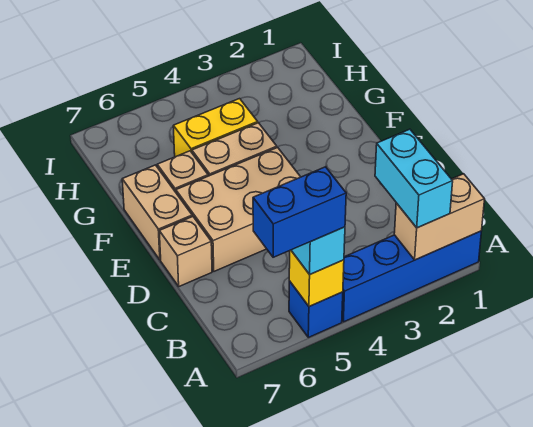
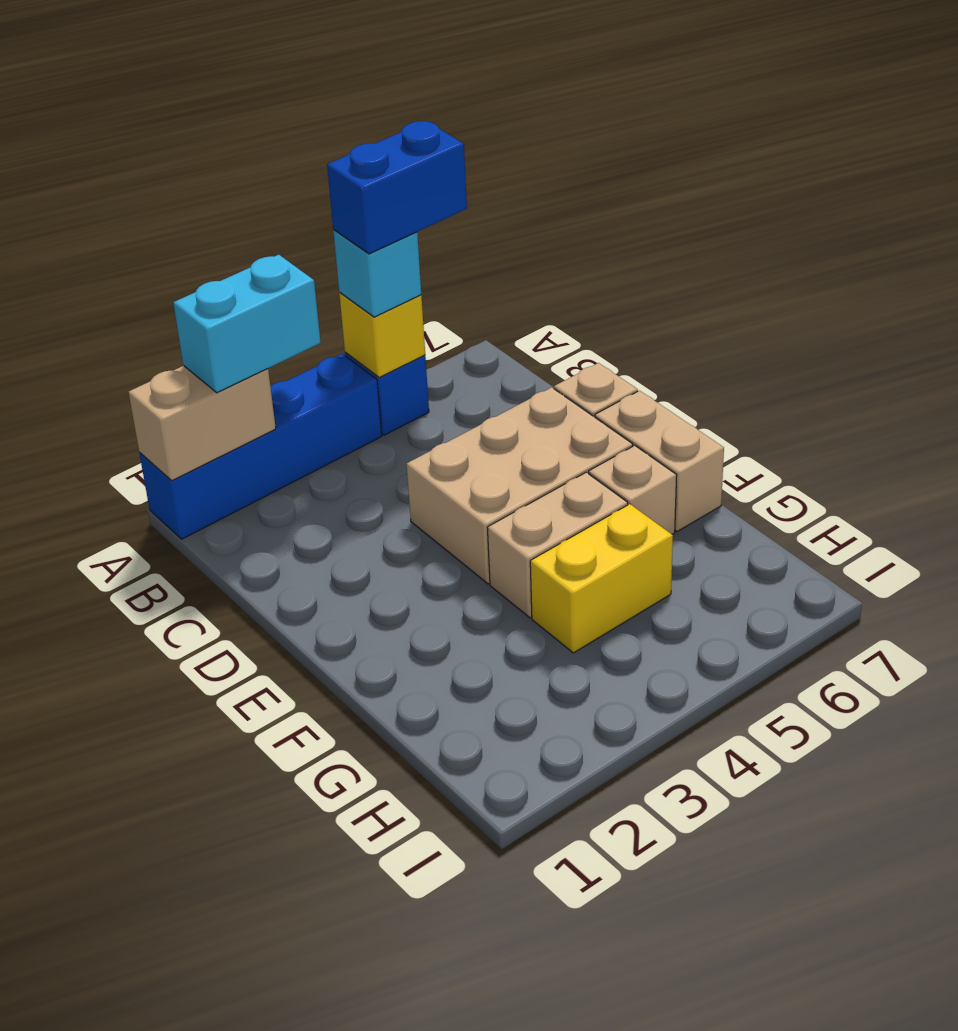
cyan 1x2 brick [375,129,453,228] -> cyan 1x2 brick turned to [173,255,321,393]

